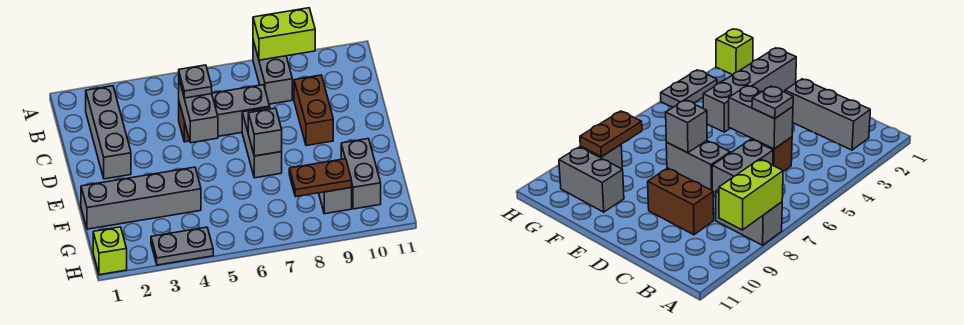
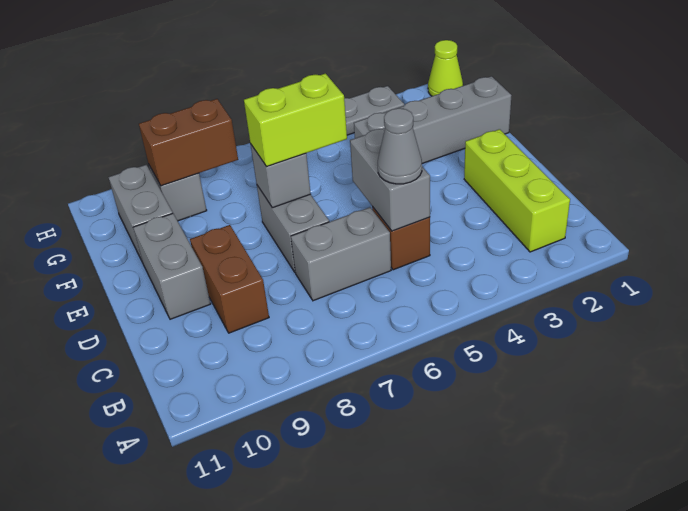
grey 1x2 brick [253,41,292,104] -> grey 1x2 brick moved to [133,213,210,319]
lime 1x2 brick [253,8,315,60] -> lime 1x2 brick moved to [244,73,347,167]
grey 1x3 brick [86,86,131,179] -> lime 1x3 brick [464,129,570,252]
grey 1x1 plate [179,65,212,98] -> grey 1x1 cone [378,108,422,184]
brown 1x2 plate [289,159,352,197] -> brown 1x2 brick [139,99,238,186]
lime 1x1 brick [93,227,127,275] -> lime 1x1 cone [428,40,463,96]

